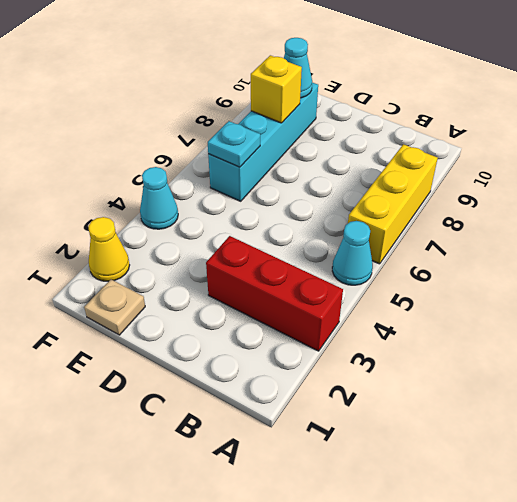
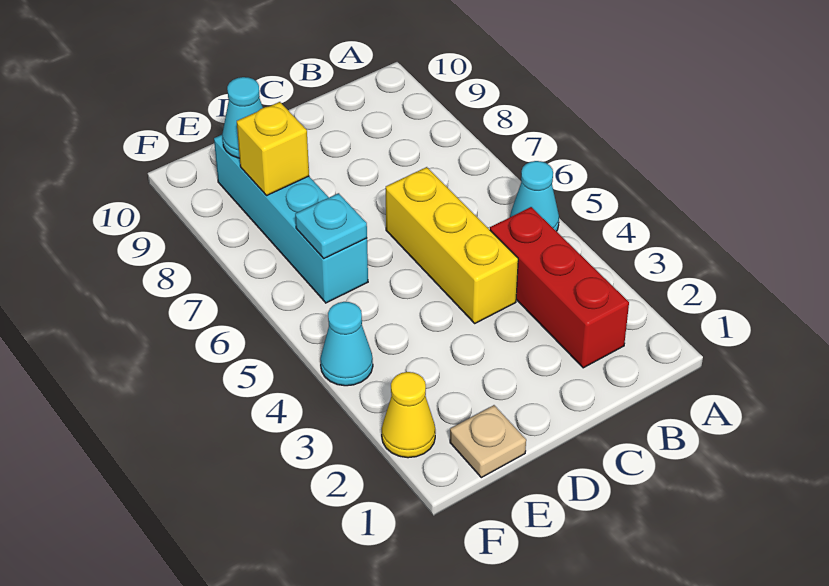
red 1x3 brick [206,236,343,351] -> red 1x3 brick turned to [490,207,629,368]
yellow 1x3 brick [348,144,438,264] -> yellow 1x3 brick moved to [386,167,518,323]

